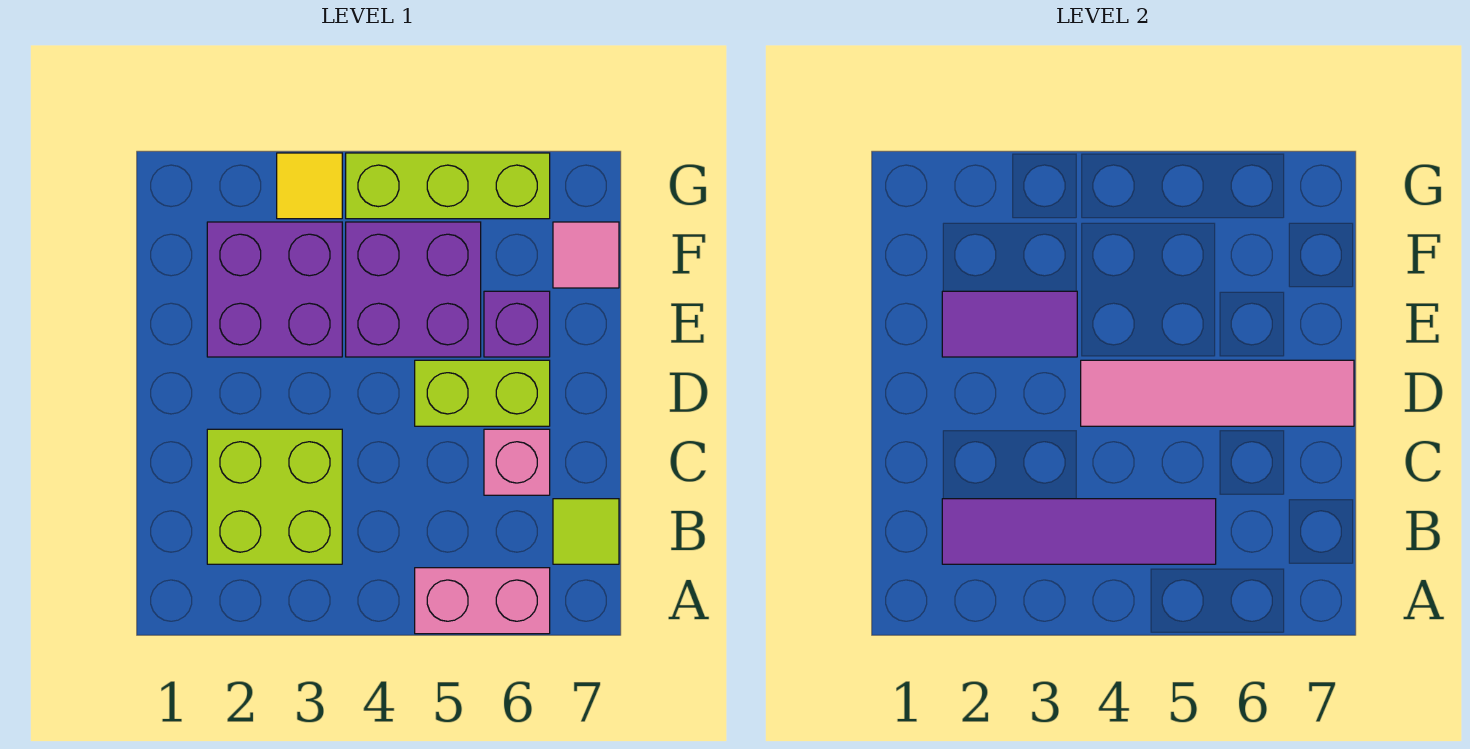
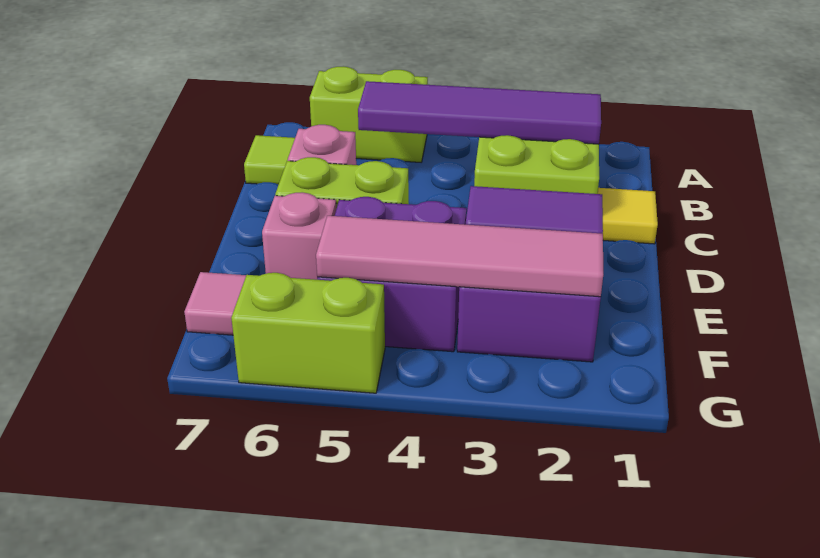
pink 1x2 brick [415,568,550,634] -> lime 1x2 brick [310,66,428,162]
pink 1x4 tile [1081,360,1354,426] -> pink 1x4 tile moved to [316,216,603,297]
purple 1x1 brick [484,291,550,357] -> pink 1x1 brick [262,192,336,280]
yellow 1x1 tile [277,153,342,219] -> yellow 1x1 tile moved to [598,188,658,244]
lime 1x3 brick [346,153,550,219] -> lime 1x2 brick [231,273,385,393]

